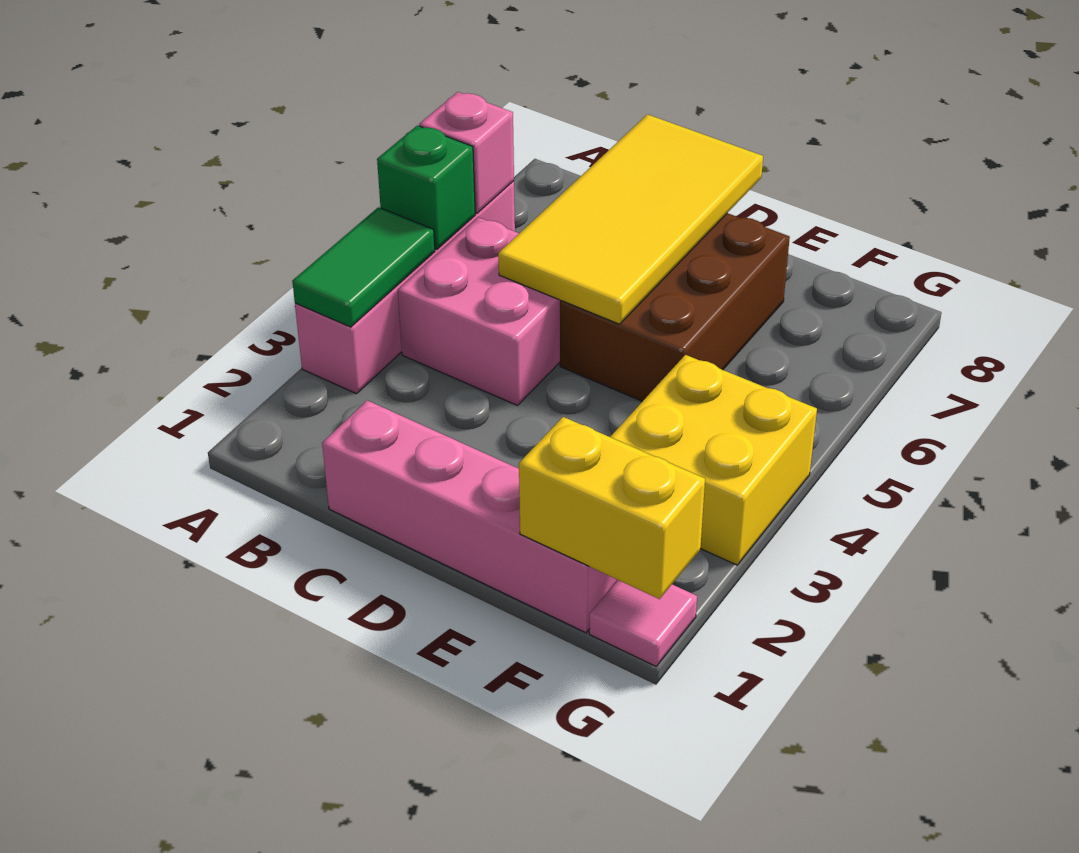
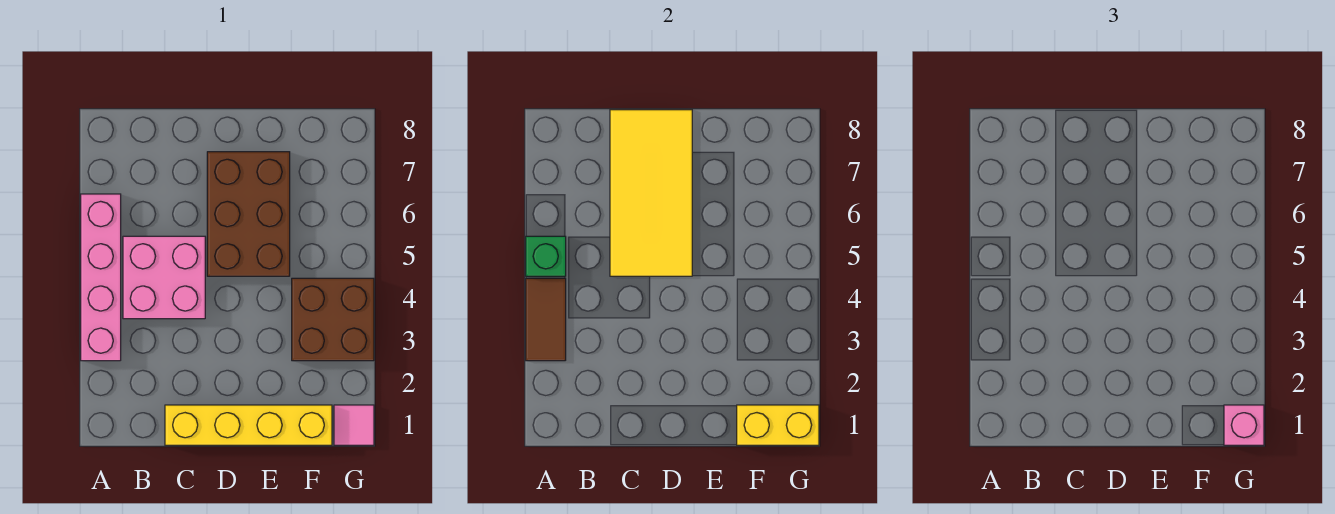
green 1x2 tile [292,207,435,327] -> brown 1x2 tile [526,278,566,361]
pink 1x1 brick [419,92,514,213] -> pink 1x1 brick moved to [1224,405,1264,445]
pink 1x4 brick [322,400,618,633] -> yellow 1x4 brick [165,405,332,445]
yellow 2x2 brick [610,355,817,565] -> brown 2x2 brick [292,278,374,361]

